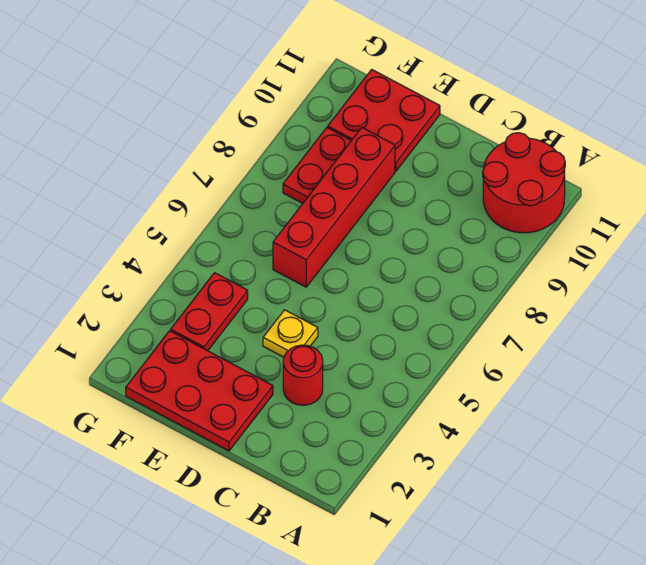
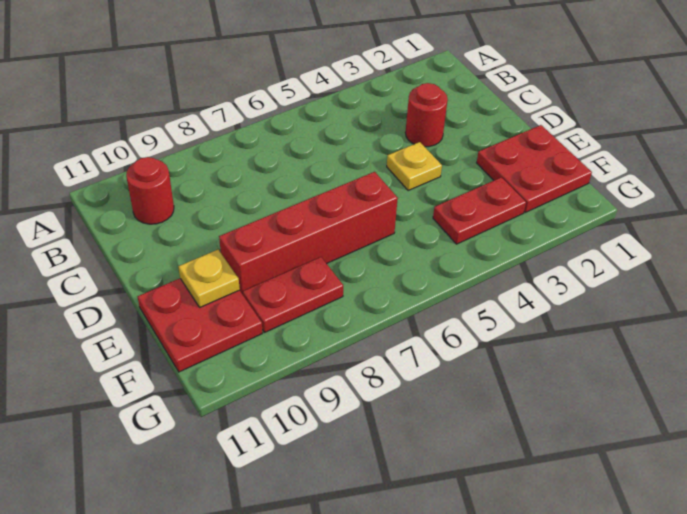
red 2x2 round brick [483,133,565,233] -> red 1x1 round brick [126,157,174,224]
red 2x3 plate [126,331,273,451] -> red 2x2 plate [477,125,592,212]
none -> yellow 1x1 plate [178,250,240,307]

